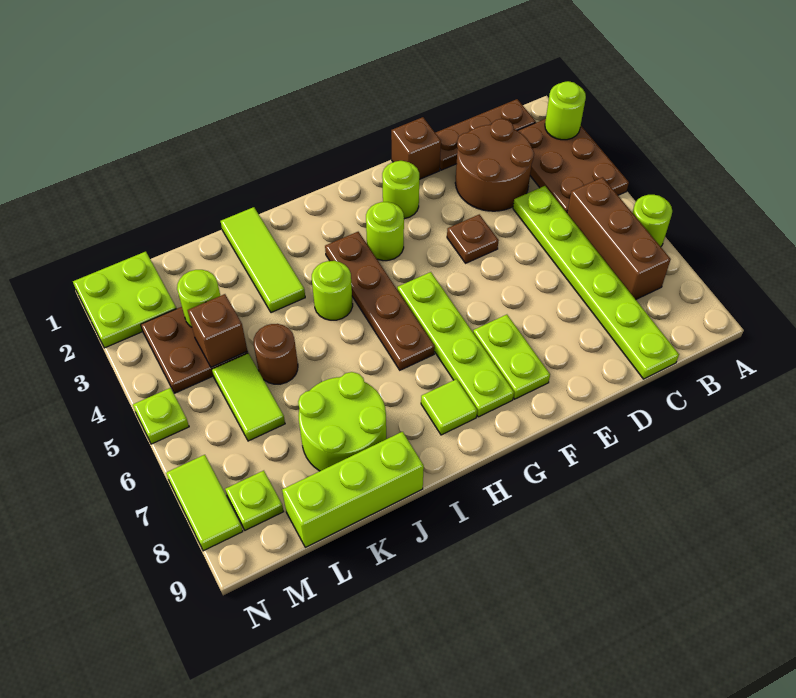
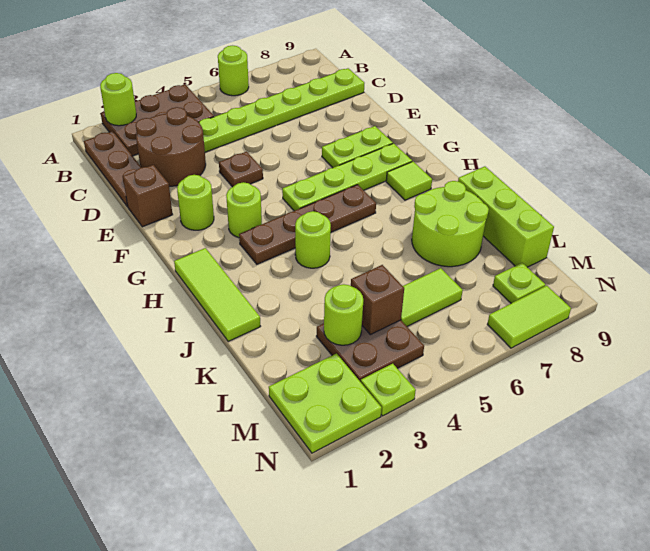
brown 1x3 brick [567,177,671,299] -> none
lime 1x3 tile [221,207,305,313] -> lime 1x3 tile turned to [174,248,261,341]
brown 1x1 round brick [254,324,298,384] -> none
lime 1x1 plate [133,388,189,444] -> lime 1x1 plate moved to [361,364,416,416]

